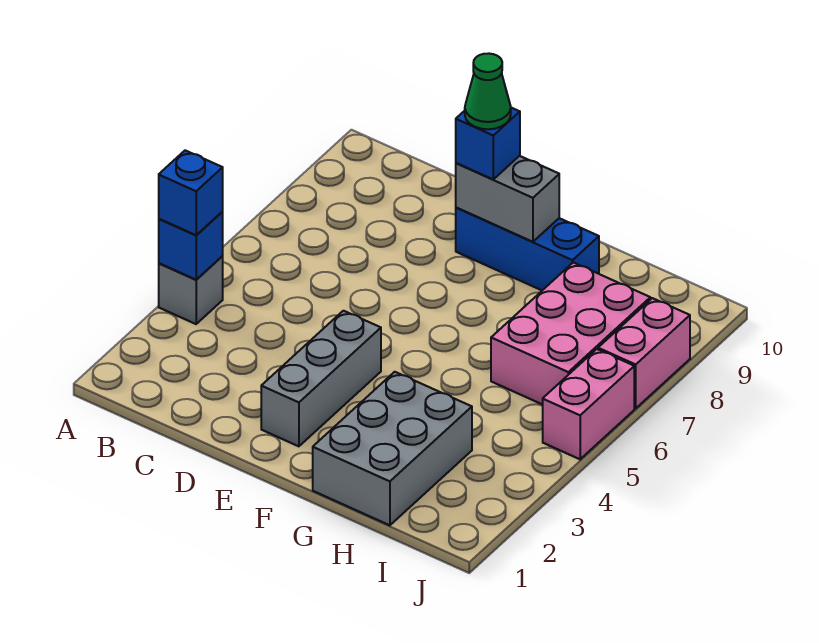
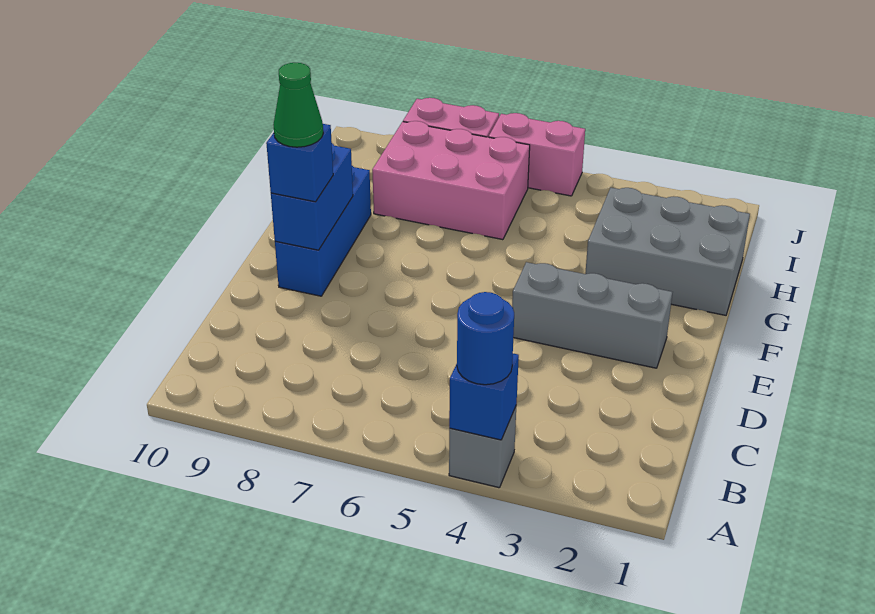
blue 1x1 brick [159,150,223,235] -> blue 1x1 round brick [457,292,514,385]
grey 1x2 brick [456,156,559,242] -> blue 1x2 brick [271,144,353,250]

